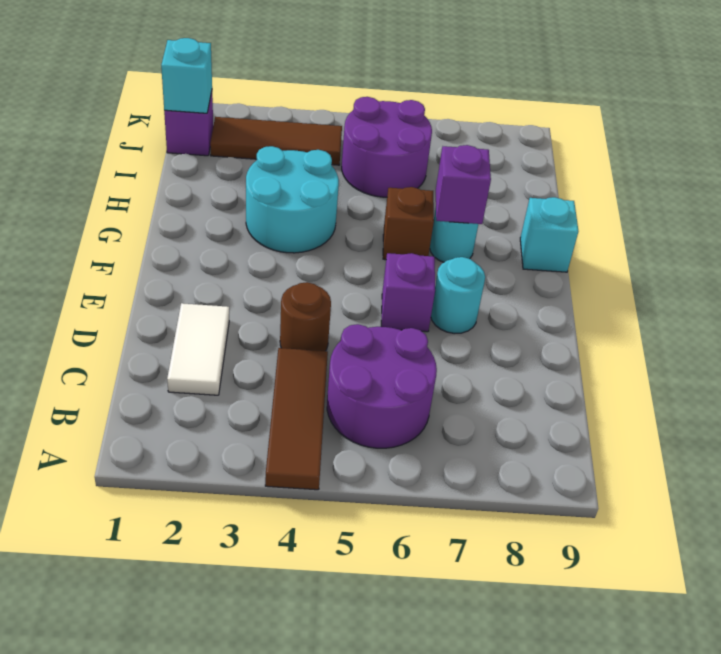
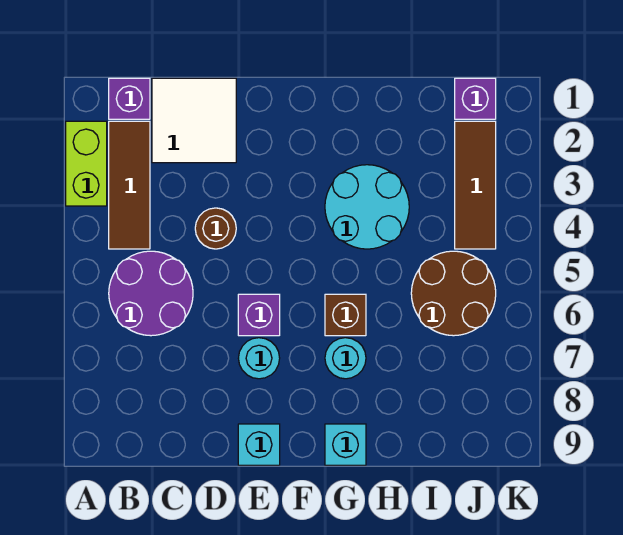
none -> lime 1x2 brick [66,121,107,206]
brown 1x3 tile [265,348,328,490] -> brown 1x3 tile turned to [109,121,150,249]
white 1x2 tile [167,303,229,395] -> white 2x2 tile [152,78,236,163]
purple 1x1 brick [436,145,491,224] -> purple 1x1 brick moved to [109,78,150,119]
purple 2x2 round brick [342,97,432,197] -> brown 2x2 round brick [411,251,496,336]
cyan 1x1 brick [161,38,212,113] -> cyan 1x1 brick moved to [238,424,280,465]

